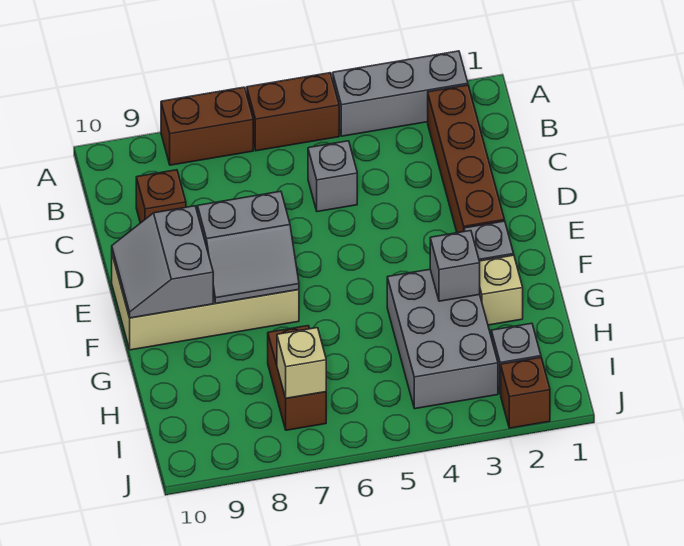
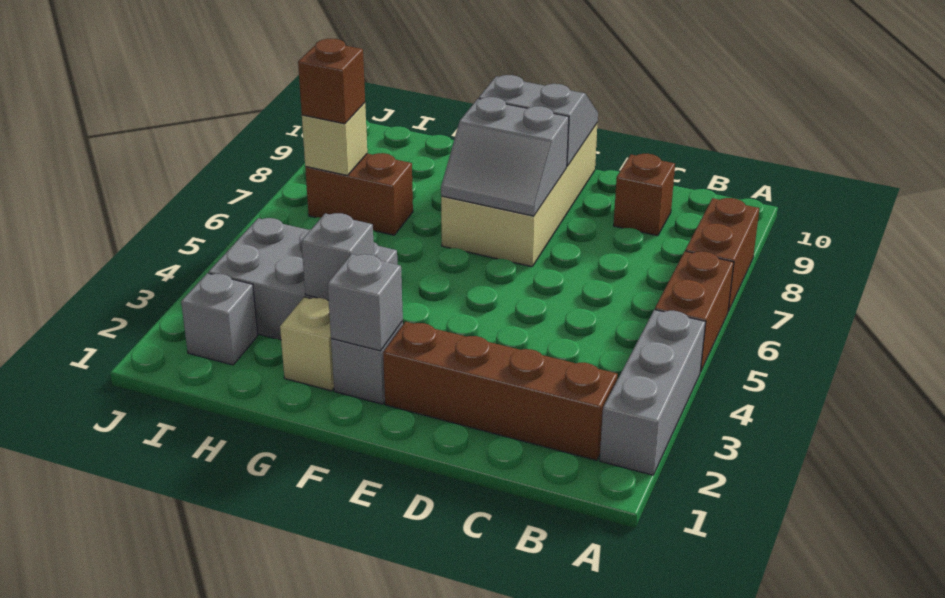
grey 1x1 brick [308,141,357,212] -> grey 1x1 brick moved to [328,254,403,351]
grey 2x2 slope [197,191,299,304] -> grey 2x2 slope turned to [441,97,569,216]
brown 1x1 brick [501,357,550,428] -> brown 1x1 brick moved to [298,39,365,124]

